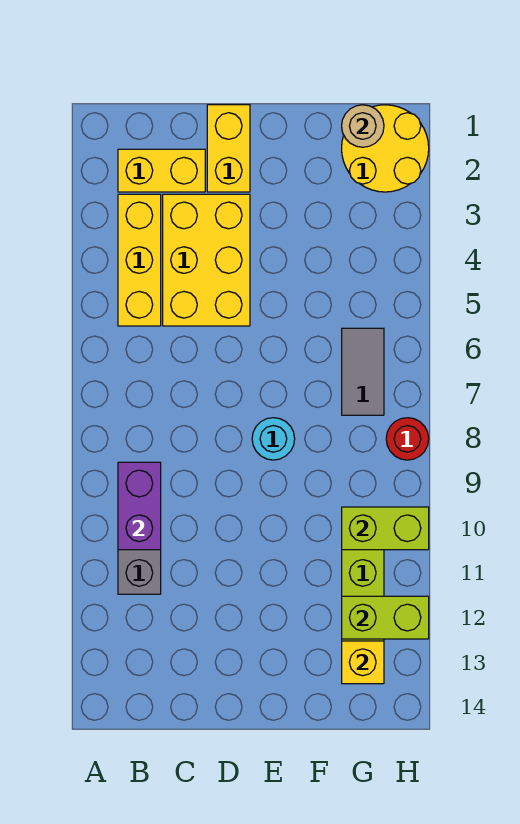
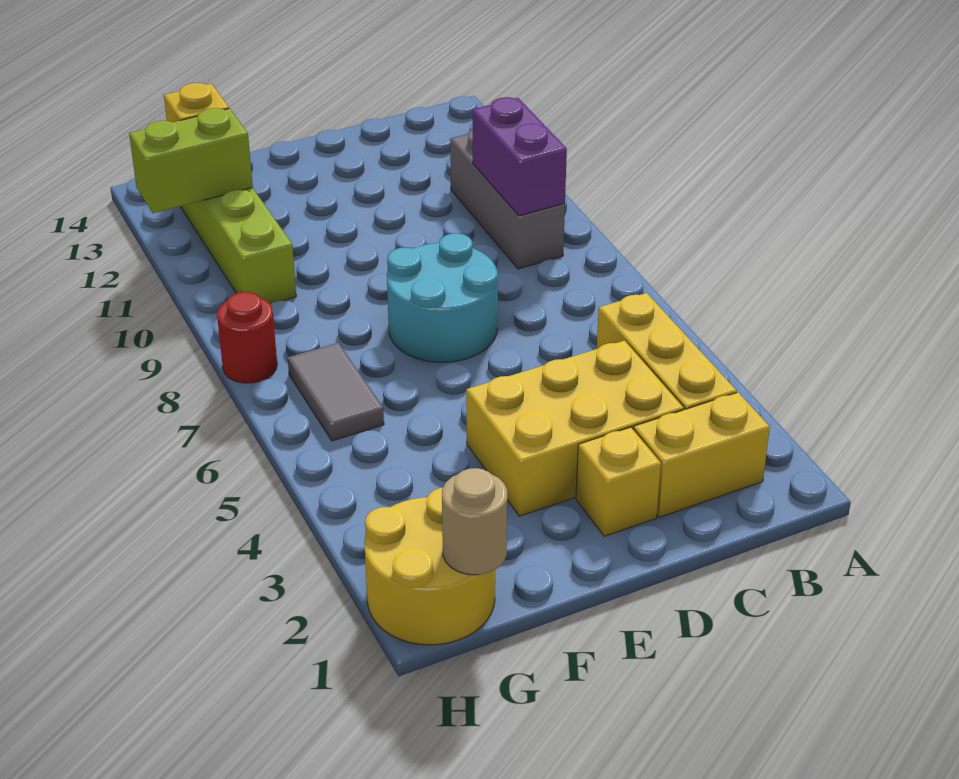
yellow 2x3 brick [163,194,250,326] -> yellow 2x3 brick turned to [466,341,684,516]
yellow 1x2 brick [207,105,250,192] -> yellow 1x1 brick [576,427,661,536]
cyan 1x1 round brick [252,418,295,460] -> cyan 2x2 round brick [387,233,498,362]
lime 1x2 brick [342,507,429,550] -> none

